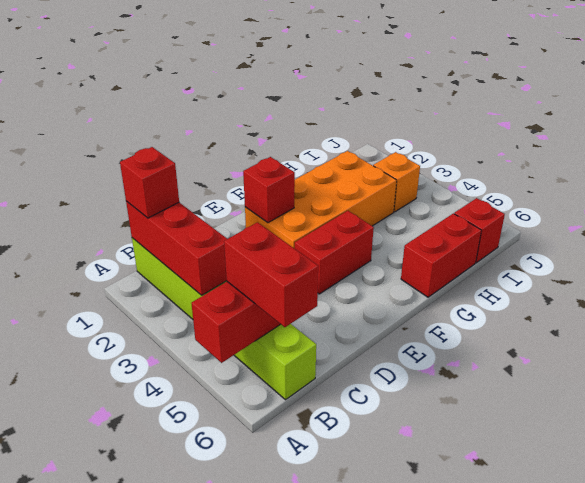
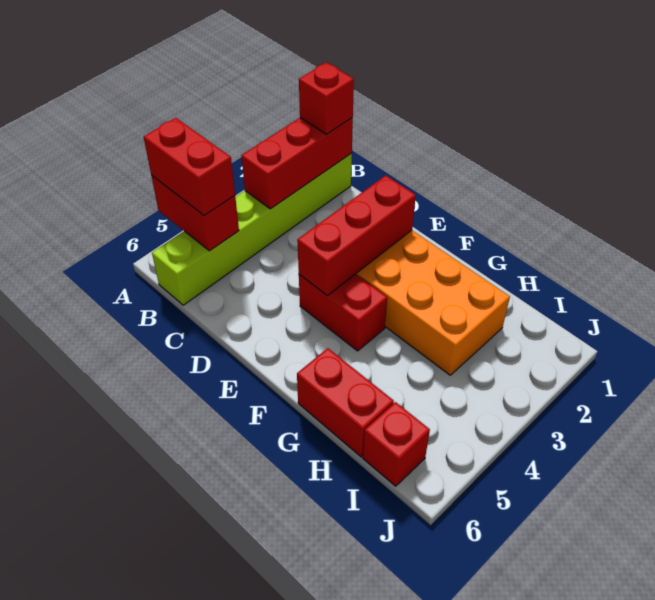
red 1x2 brick [224,222,318,327] -> red 1x2 brick turned to [144,118,235,216]
red 1x1 brick [243,157,295,223] -> red 1x3 brick [297,176,416,296]
orange 1x1 brick [373,152,420,212] -> none

